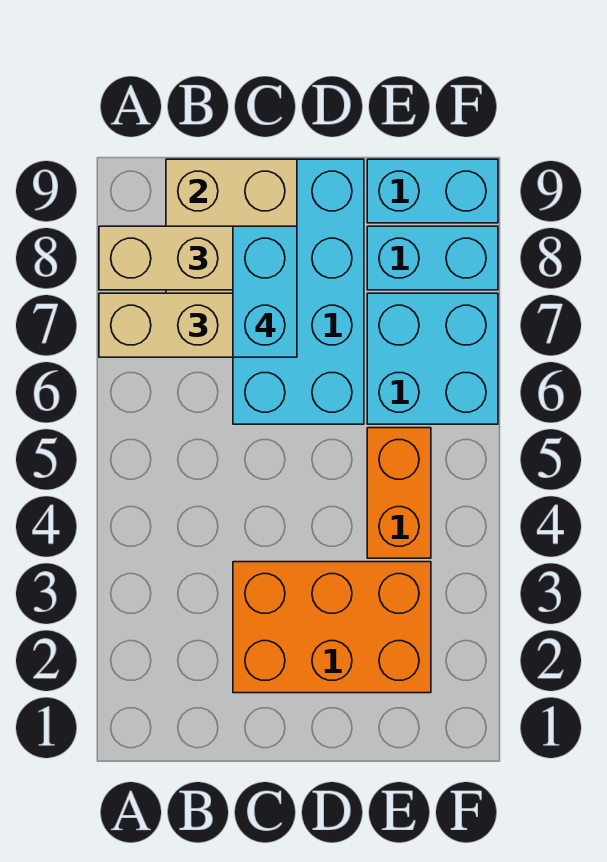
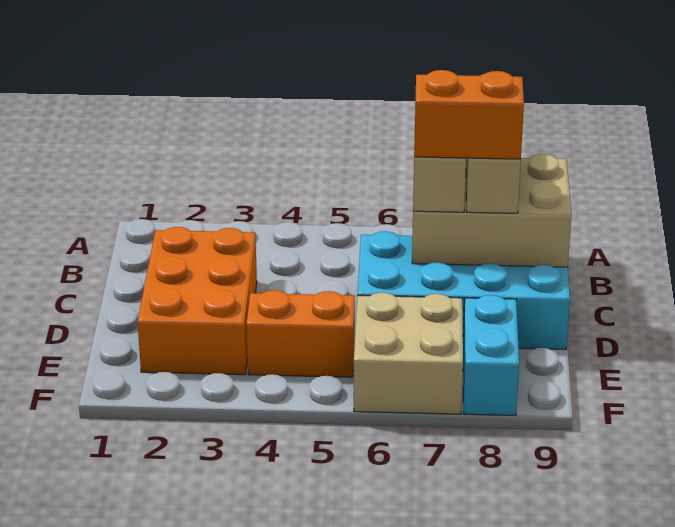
cyan 1x2 brick [233,226,297,357] -> orange 1x2 brick [414,70,524,159]
cyan 2x2 brick [367,293,498,424] -> tan 2x2 brick [354,293,463,414]
cyan 1x2 brick [367,159,498,223] -> none

